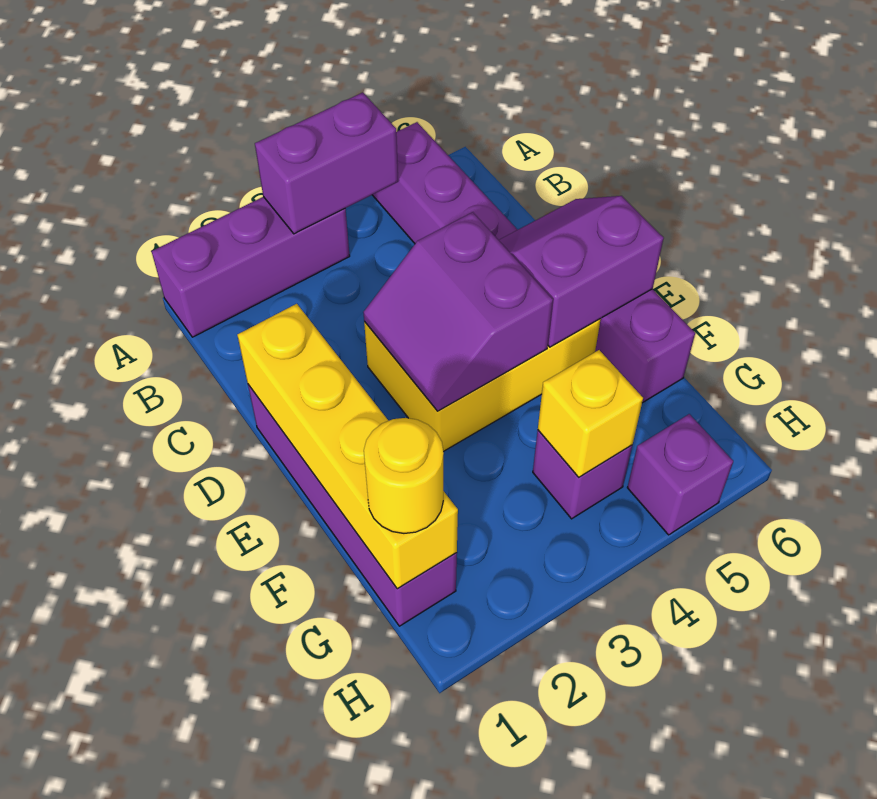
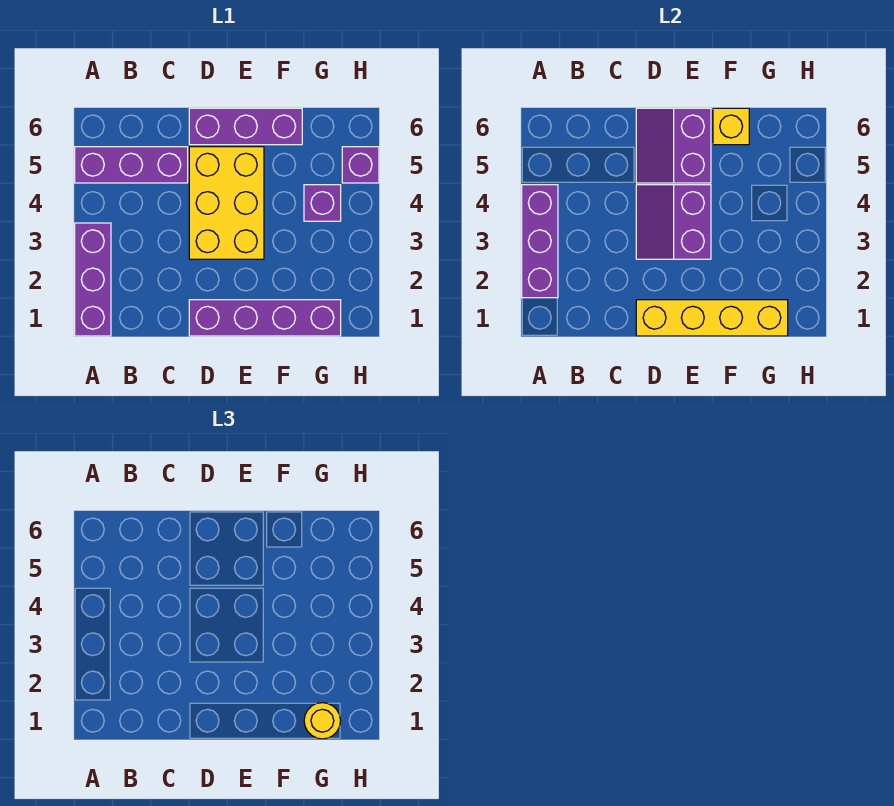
purple 1x2 brick [255,93,398,234] -> purple 1x3 brick [522,185,558,298]
purple 2x2 slope [363,212,553,411] -> purple 2x2 slope turned to [636,185,711,259]
yellow 1x1 brick [538,350,643,477] -> yellow 1x1 brick moved to [713,108,749,145]

